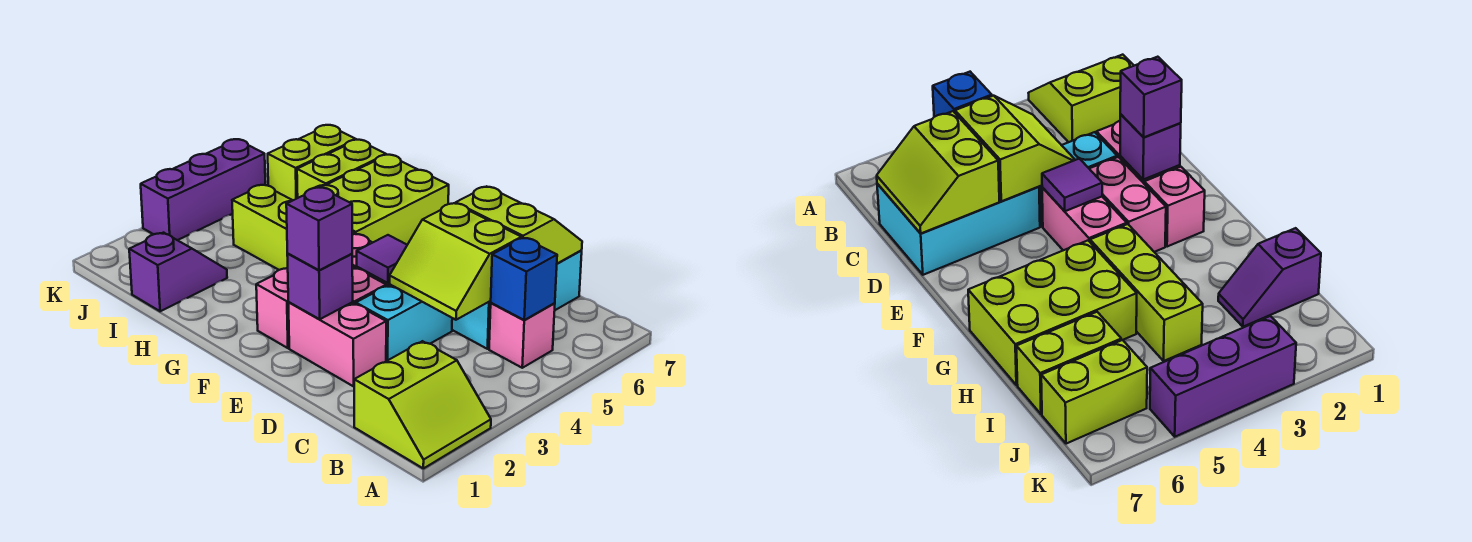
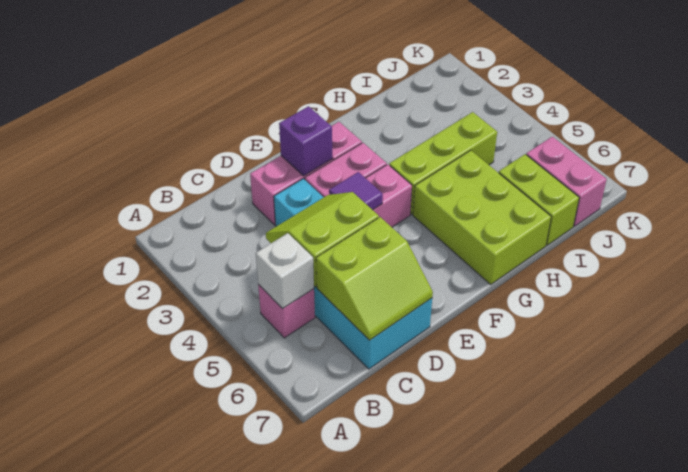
lime 2x2 slope [354,341,491,468] -> none
blue 1x1 brick [491,238,557,320] -> white 1x1 brick [256,233,314,309]
purple 1x1 brick [286,187,352,270] -> none
purple 1x2 slope [129,233,227,311] -> none
lime 1x2 brick [268,125,356,200] -> pink 1x2 brick [526,137,607,226]
purple 1x3 brick [141,139,265,240] -> none

